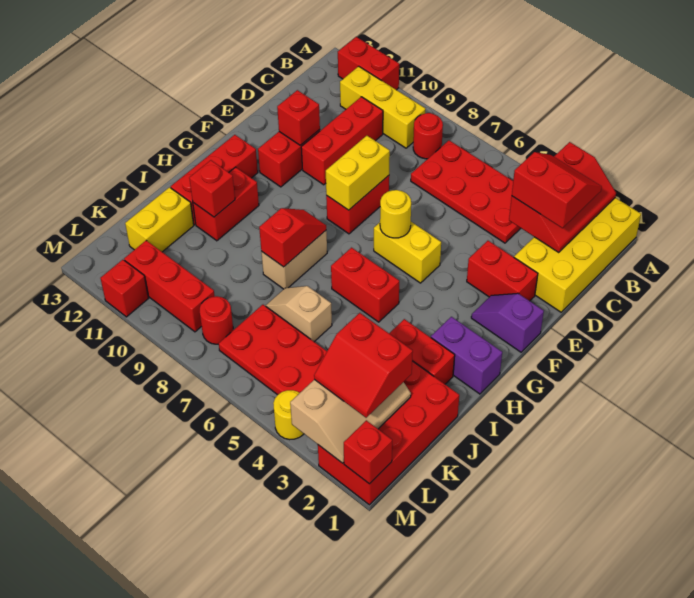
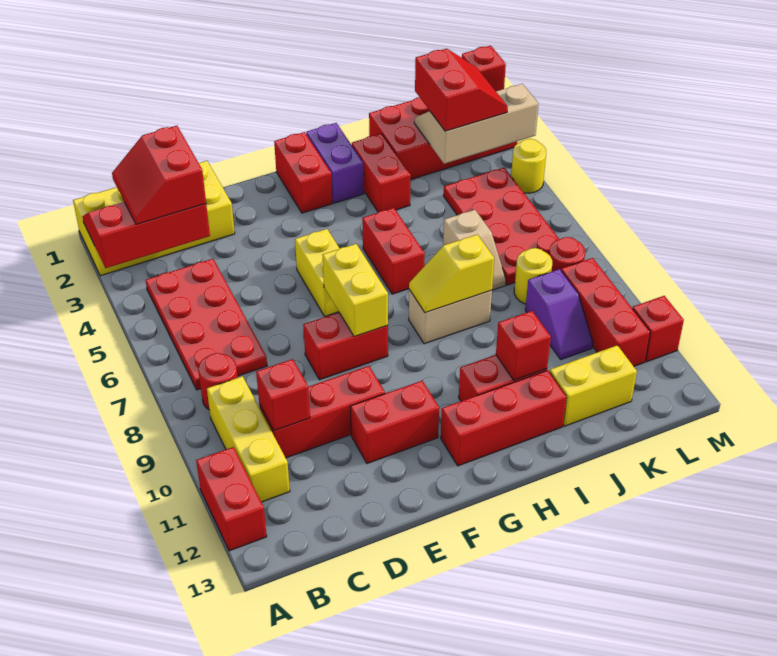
red 1x2 brick [467,241,538,301] -> red 1x2 brick moved to [274,132,332,213]
yellow 1x2 brick [326,136,390,210] -> yellow 1x2 brick turned to [323,244,388,337]
red 1x1 brick [277,90,320,145] -> red 1x1 brick moved to [256,359,310,431]
purple 1x2 slope [471,293,544,352] -> purple 1x2 slope moved to [525,269,593,360]
yellow 1x1 round brick [380,190,411,238] -> yellow 1x1 round brick moved to [514,248,552,304]
red 1x2 slope [259,208,326,267] -> yellow 1x2 slope [409,234,494,313]

